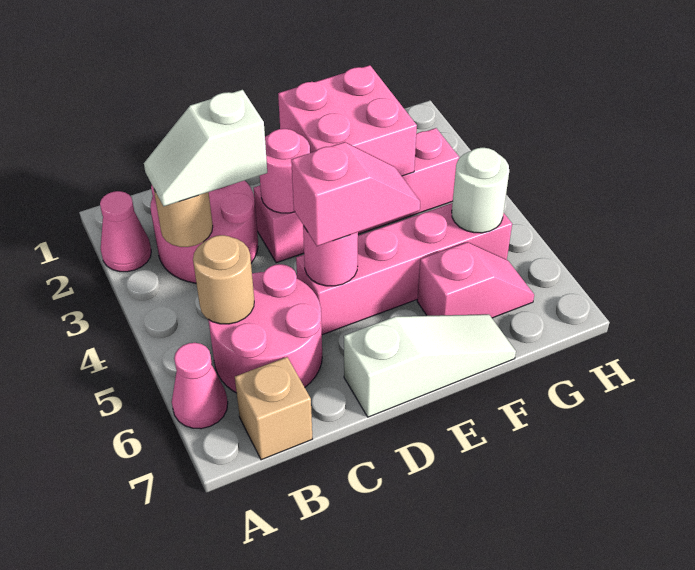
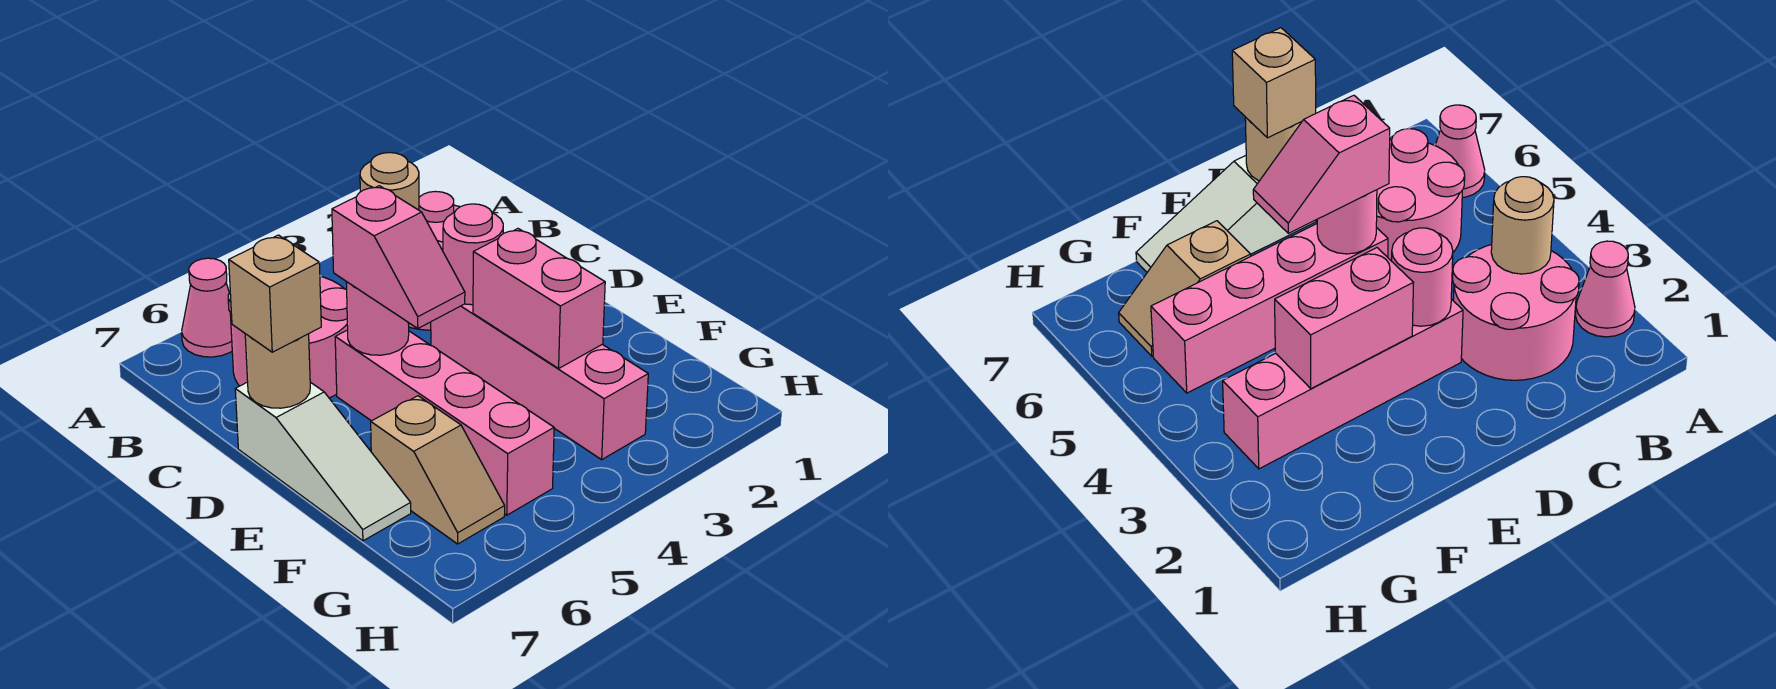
white 1x2 slope [144,90,267,206] -> none
tan 1x1 round brick [193,235,254,324] -> tan 1x1 round brick moved to [245,334,310,408]
tan 1x1 brick [235,357,312,460] -> tan 1x1 brick moved to [229,235,321,352]
pink 2x2 brick [278,65,417,176] -> pink 1x2 brick [473,229,605,368]
pink 1x2 slope [417,242,534,318] -> tan 1x2 slope [371,396,505,544]
white 1x1 round brick [452,148,509,233] -> none

